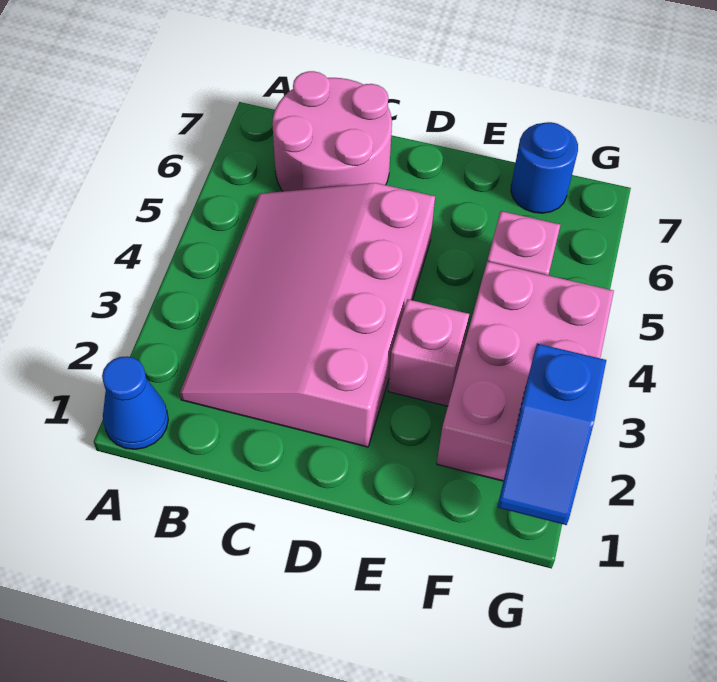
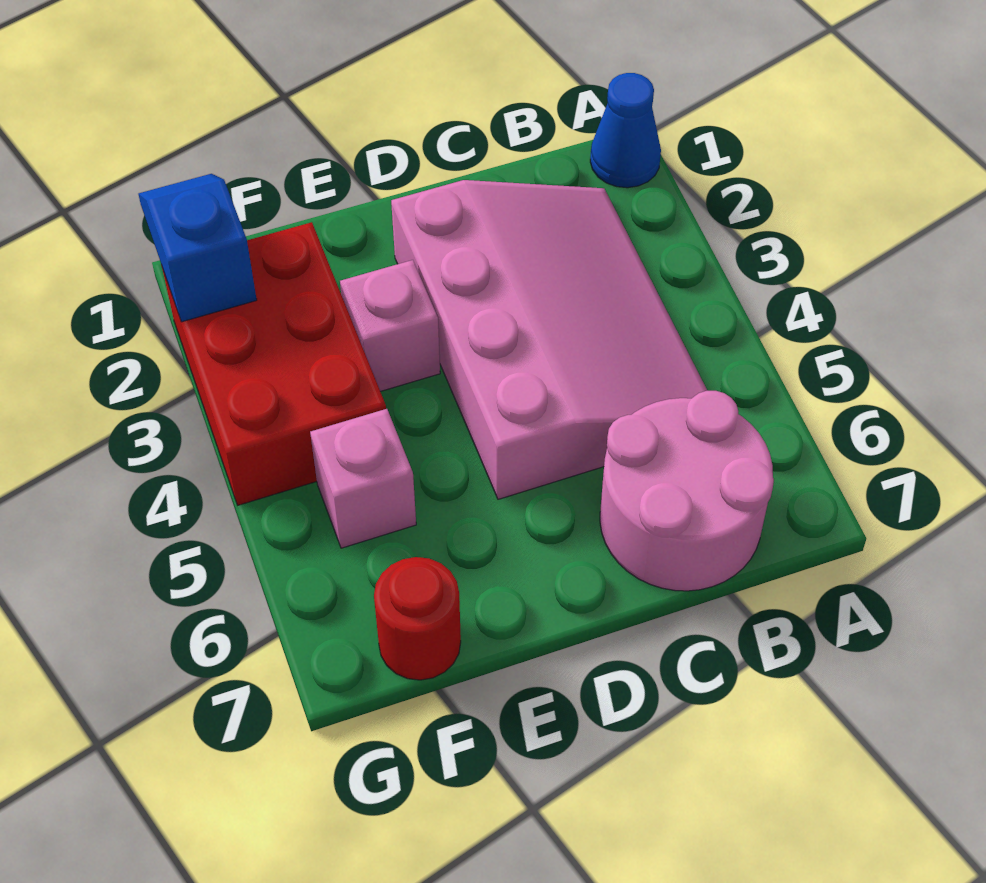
pink 2x3 brick [437,262,614,481] -> red 2x3 brick [162,222,386,505]
blue 1x1 round brick [511,122,578,213] -> red 1x1 round brick [374,557,461,680]

